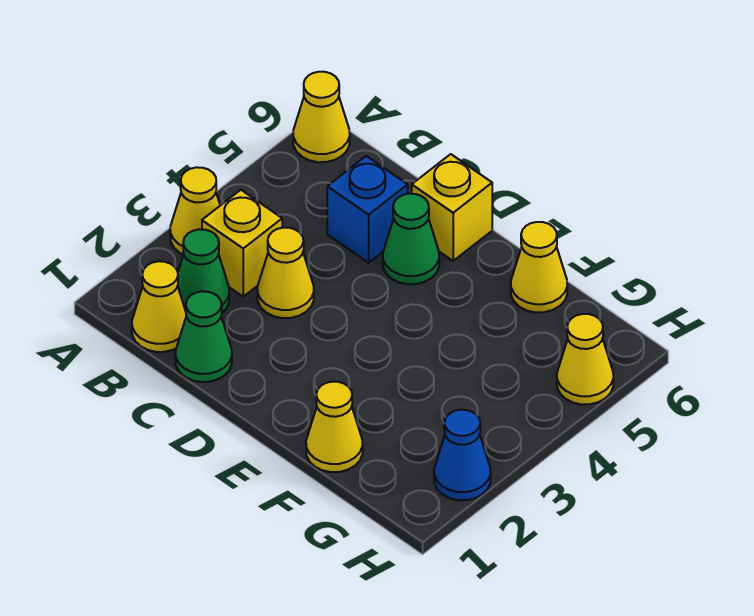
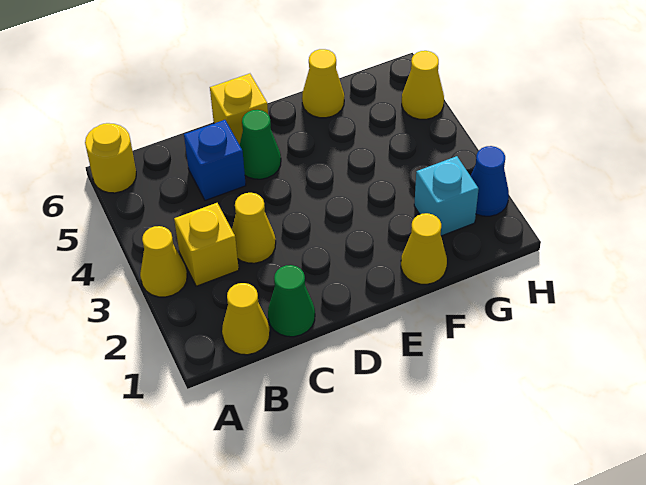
yellow 1x1 cone [293,72,350,162] -> yellow 1x1 round brick [85,123,136,193]
green 1x1 cone [178,229,229,313] -> none
none -> cyan 1x1 brick [414,156,479,236]

